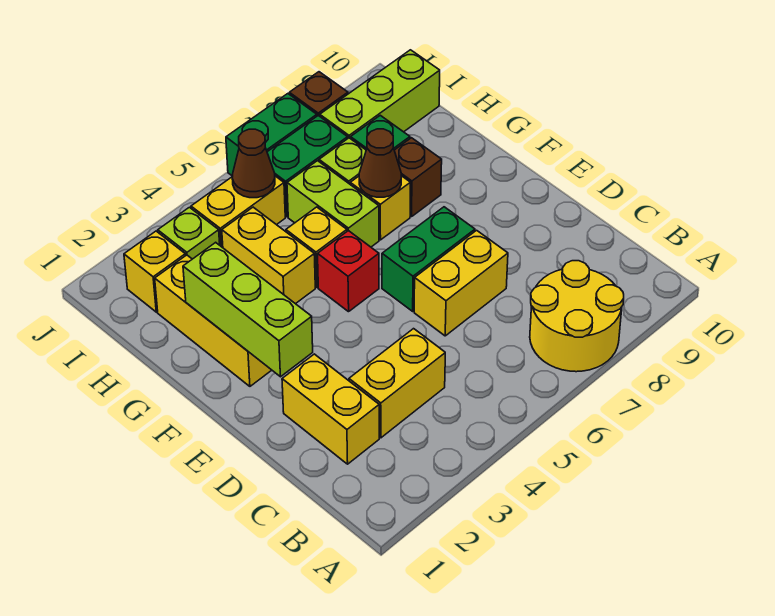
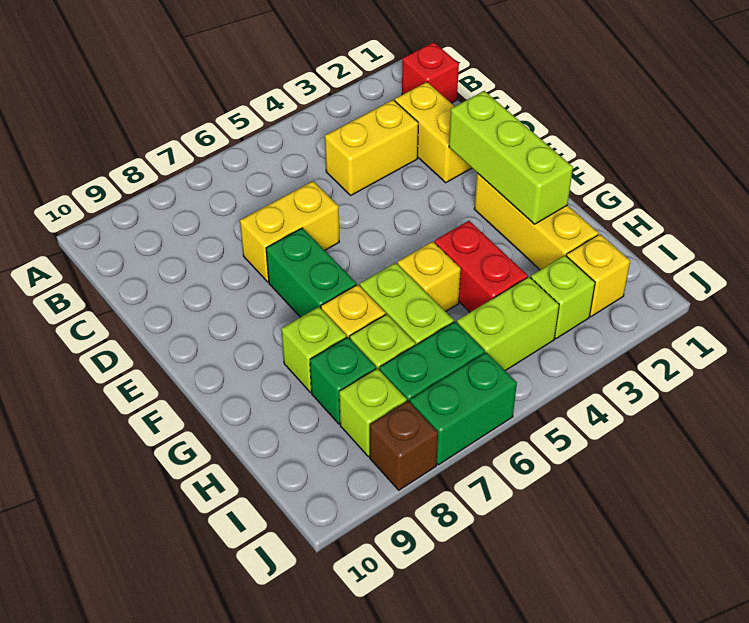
yellow 2x2 round brick [530,261,624,372] -> none
green 1x2 brick [382,207,475,311] -> green 1x2 brick turned to [266,228,357,317]
red 1x1 brick [318,231,379,312] -> red 1x1 brick moved to [402,42,459,103]
yellow 1x2 brick [222,207,315,304] -> red 1x2 brick [434,221,528,312]
brown 1x1 cone [359,129,401,197] -> none
brown 1x1 brick [394,138,442,216] -> lime 1x1 brick [281,307,347,392]
yellow 1x2 brick [191,176,285,248] -> lime 1x2 brick [457,277,559,371]
brown 1x1 cone [232,129,275,198] -> none
lime 1x3 brick [320,50,440,139] -> lime 1x1 brick [339,368,407,457]

